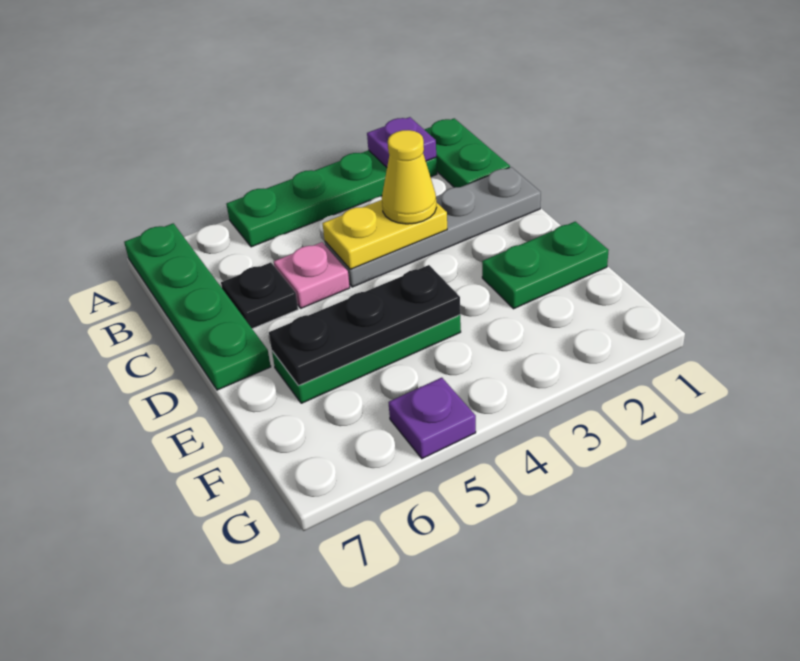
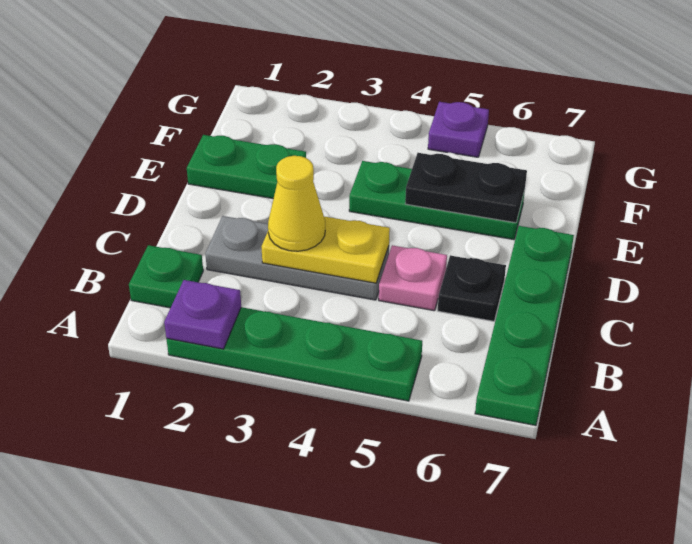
green 1x2 plate [424,118,510,187] -> green 1x1 plate [129,245,203,308]
grey 1x4 plate [325,167,541,287] -> grey 1x3 plate [205,216,389,300]
black 1x3 plate [269,265,460,386] -> black 1x2 plate [405,153,527,223]

